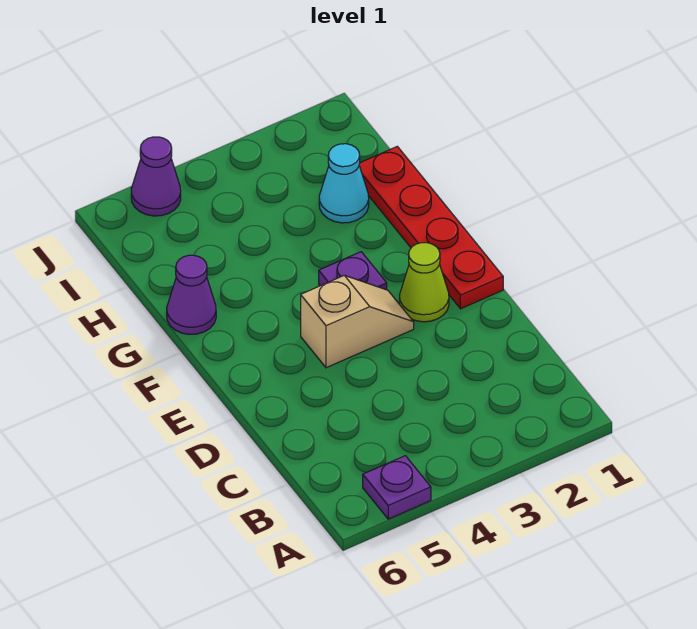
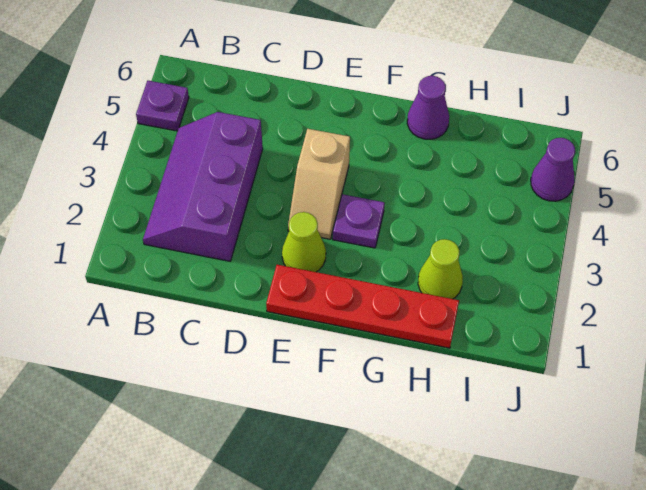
none -> purple 2x3 slope [143,112,263,261]
cyan 1x1 cone [319,144,369,223] -> lime 1x1 cone [418,239,463,299]

